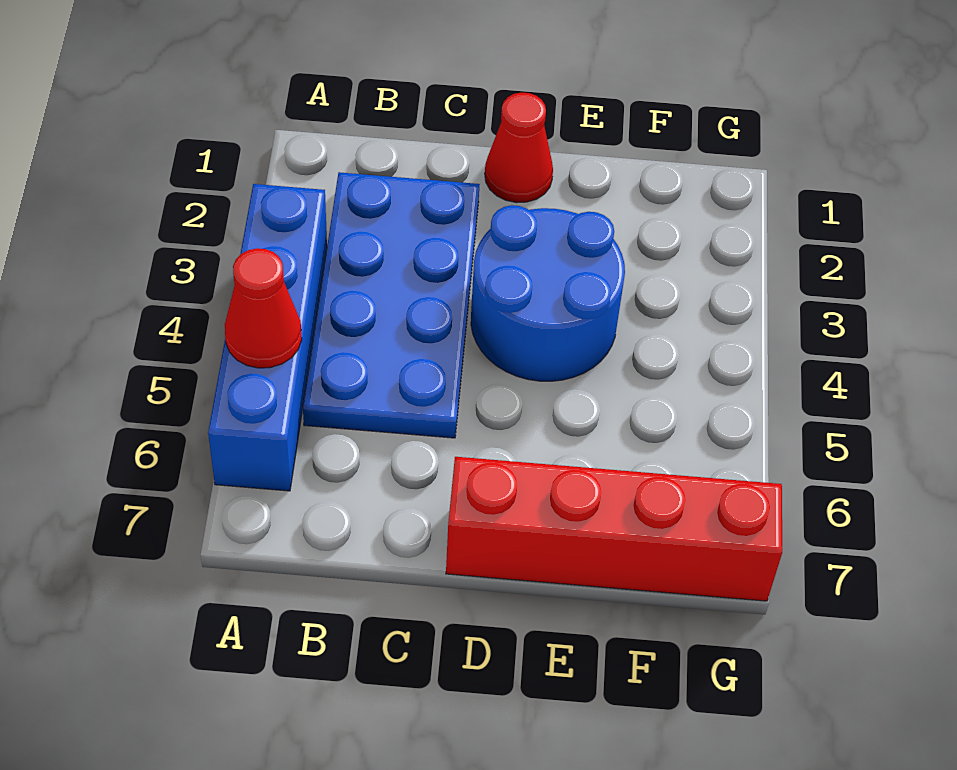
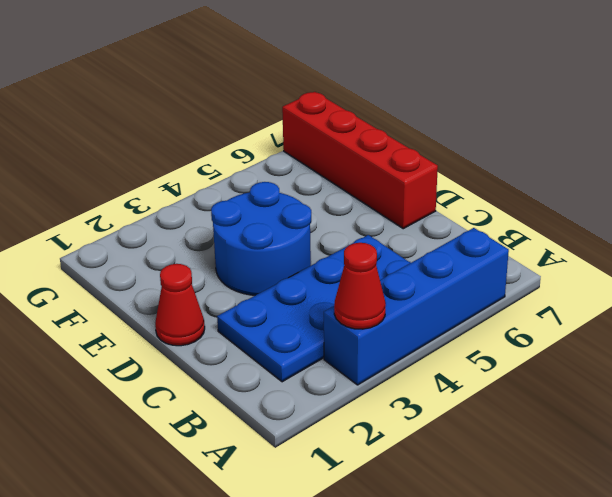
red 1x1 cone [225,248,302,368] -> red 1x1 cone moved to [334,243,386,329]

